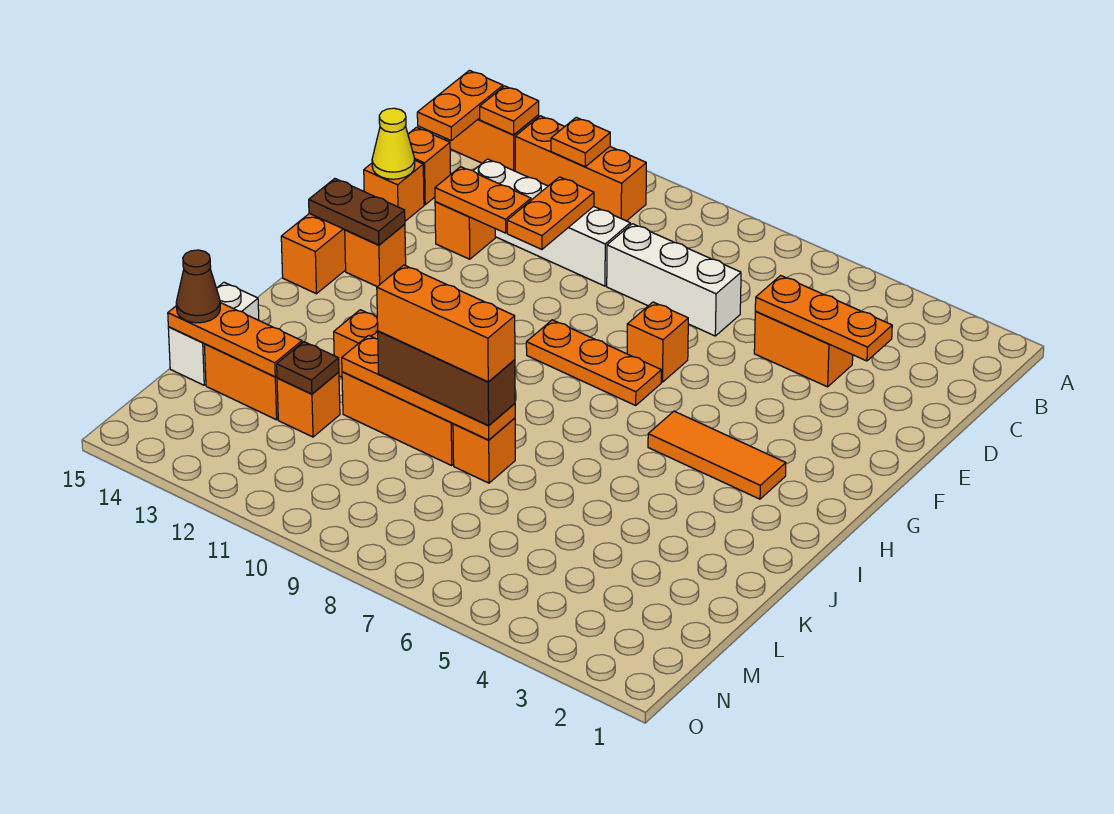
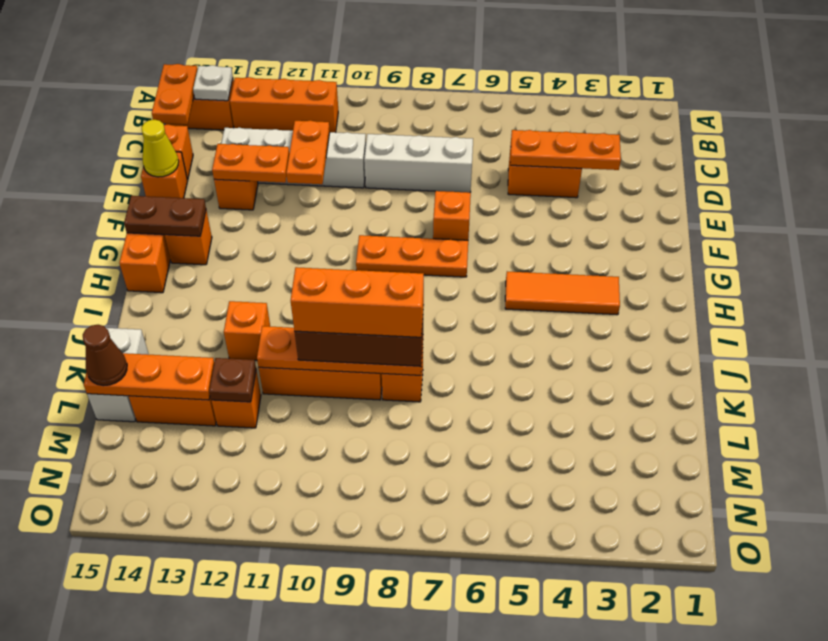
orange 1x1 plate [551,117,610,167] -> none
orange 1x1 plate [480,86,539,135] -> white 1x1 plate [193,65,233,101]

